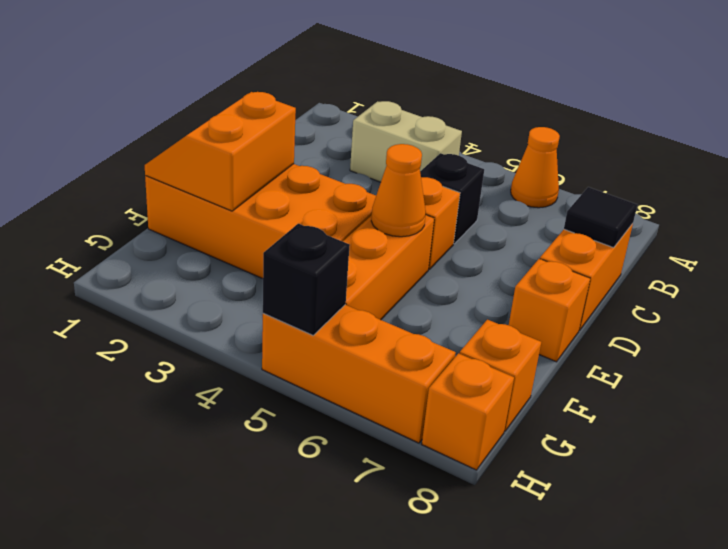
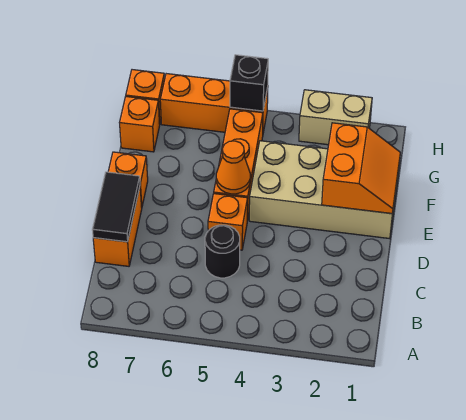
orange 1x1 cone [511,127,560,208] -> none
tan 1x2 brick [350,101,462,182] -> tan 1x2 brick moved to [299,90,372,145]
black 1x1 brick [420,153,484,244] -> black 1x1 round brick [205,225,240,278]
black 1x1 tile [564,187,637,248] -> black 1x2 tile [92,172,140,242]
orange 2x4 brick [145,164,376,279] -> tan 2x4 brick [249,141,400,239]

